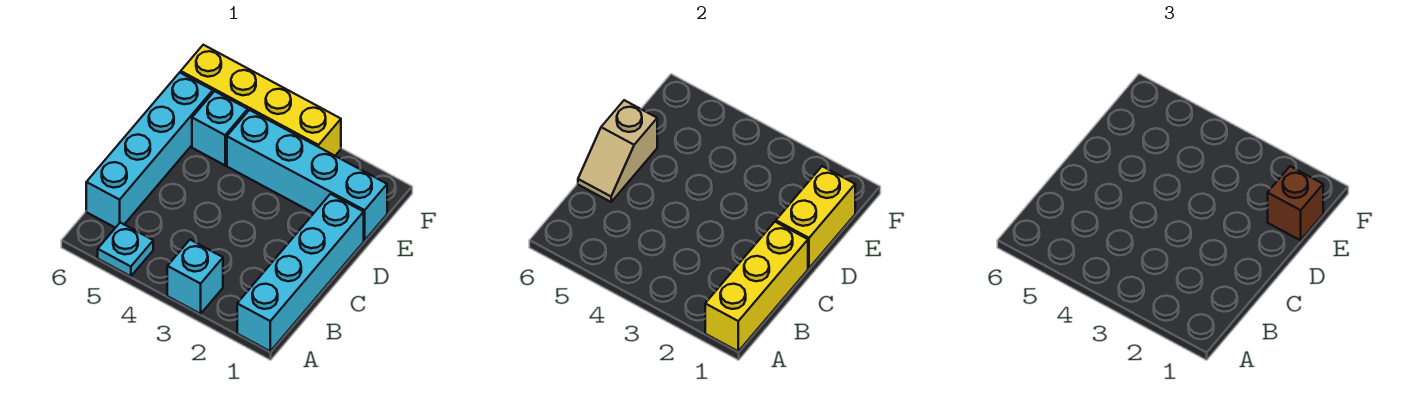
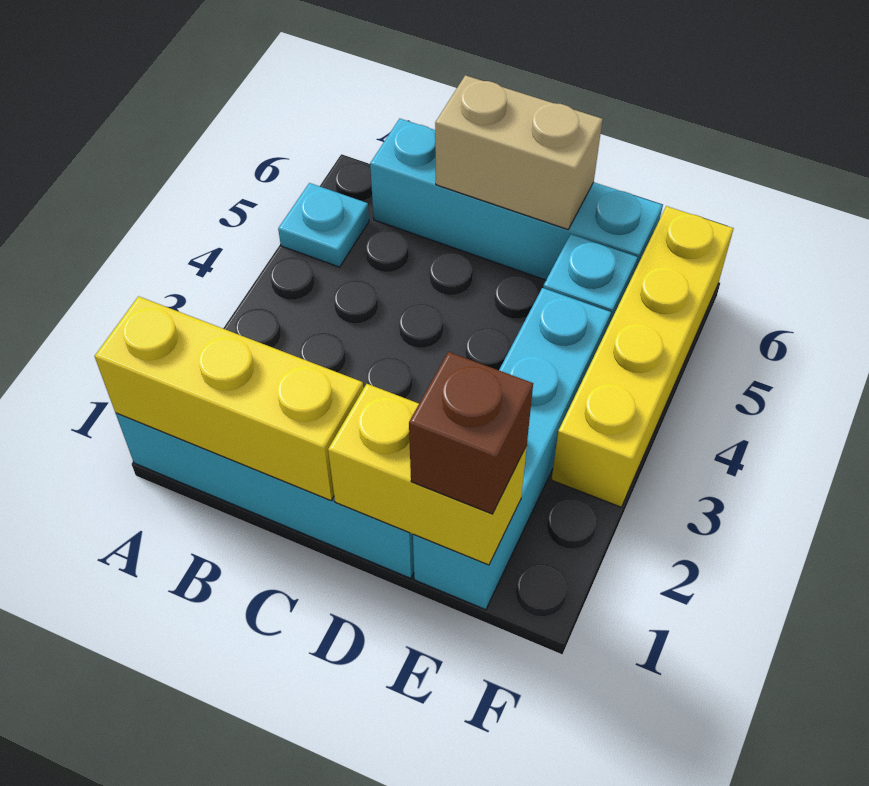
cyan 1x1 brick [167,240,223,314] -> none
tan 1x2 slope [578,100,657,202] -> tan 1x2 brick [435,75,602,229]

